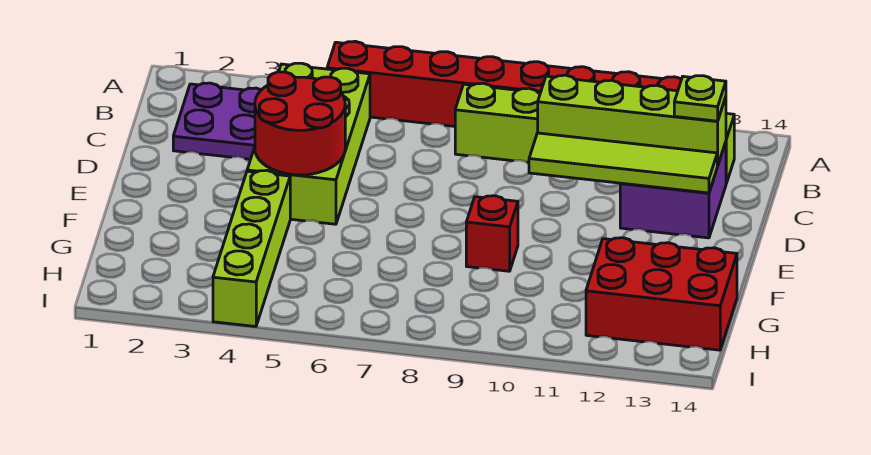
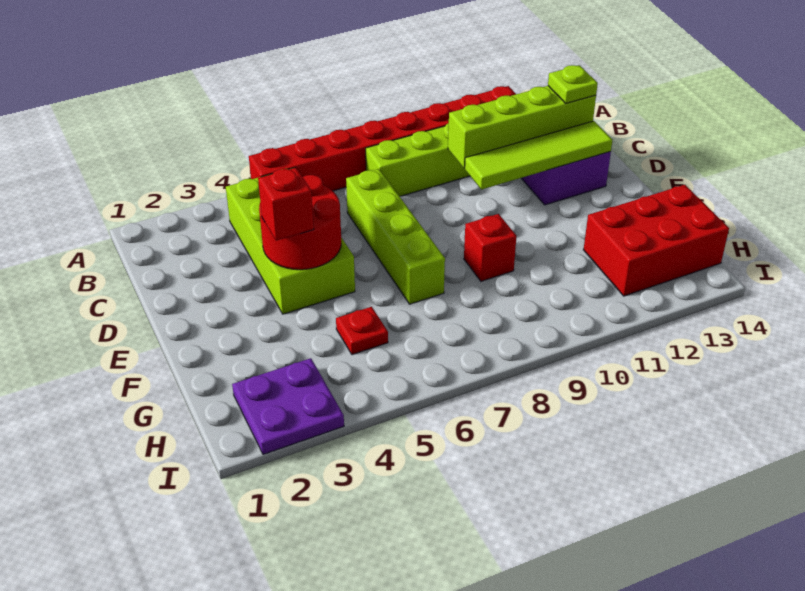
purple 2x2 plate [173,83,261,159] -> purple 2x2 plate moved to [232,358,344,454]
none -> red 1x1 brick [258,168,314,241]
lime 1x4 brick [213,170,290,326] -> lime 1x4 brick moved to [346,169,445,304]
none -> red 1x1 plate [336,307,388,355]

